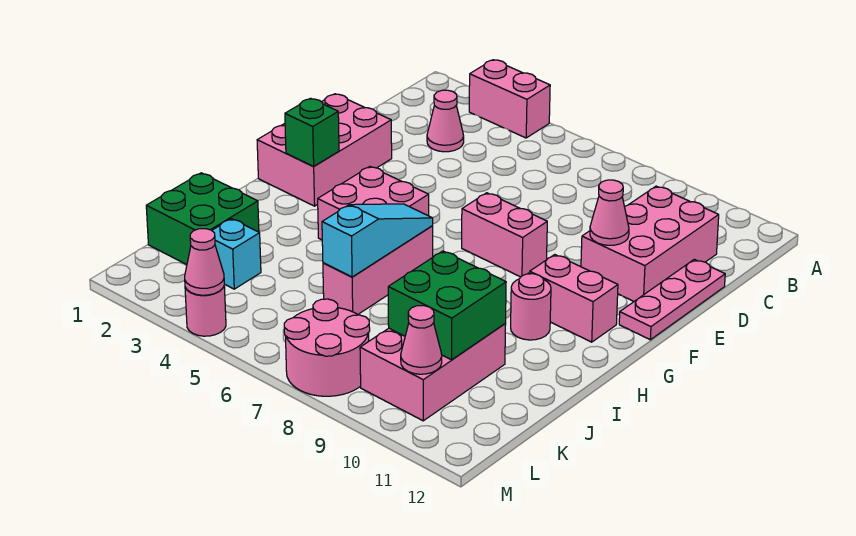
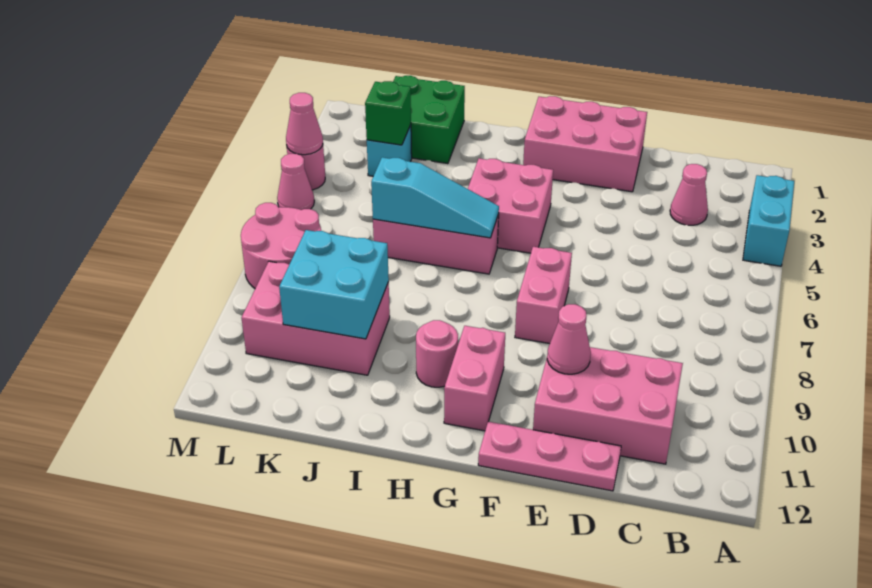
pink 1x2 brick [469,60,550,138] -> cyan 1x2 brick [743,175,794,266]
green 1x1 brick [285,98,339,166] -> green 1x1 brick moved to [365,81,411,145]
green 2x2 brick [388,251,506,360] -> cyan 2x2 brick [279,230,389,339]
pink 1x1 cone [401,305,442,374] -> pink 1x1 cone moved to [277,154,314,210]

